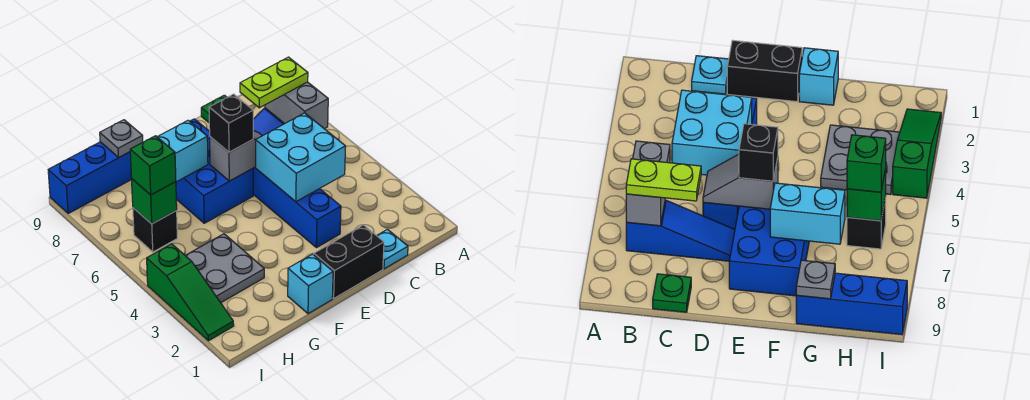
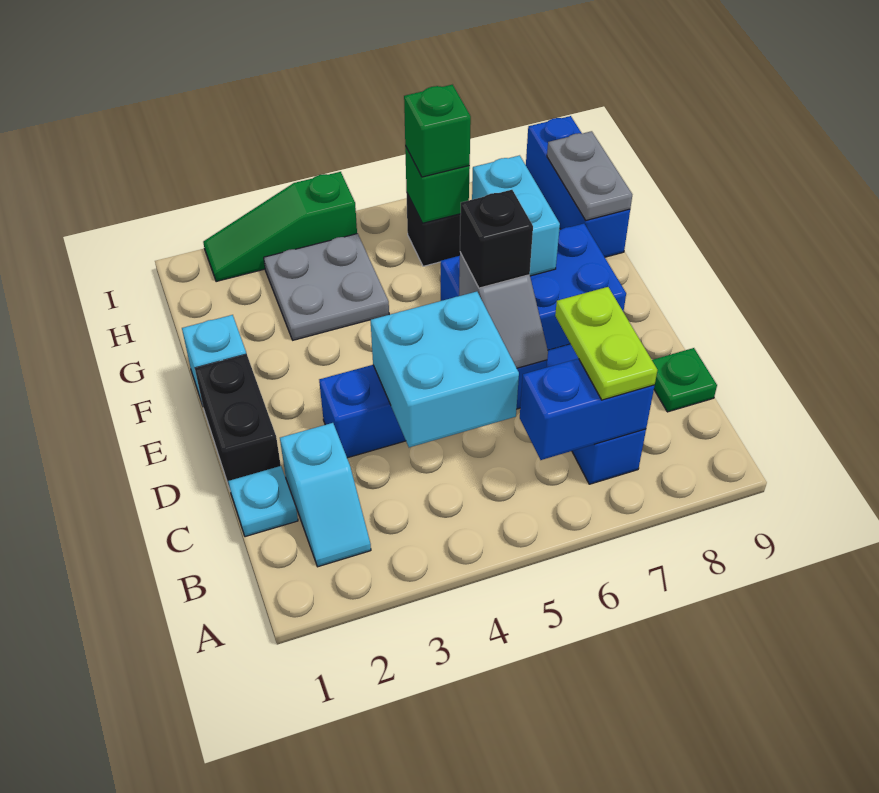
none -> cyan 1x2 slope [280,423,371,567]
grey 1x2 brick [265,82,328,129] -> blue 1x2 brick [520,359,655,460]
grey 1x1 plate [100,120,143,157] -> grey 1x2 plate [547,131,632,220]

